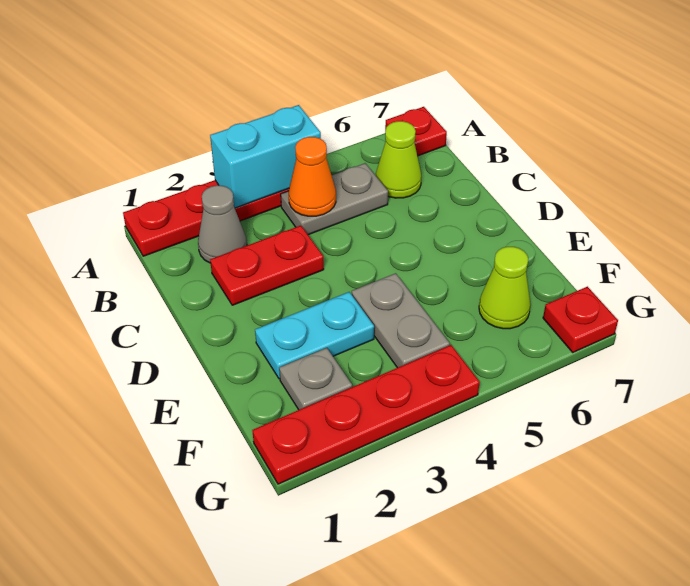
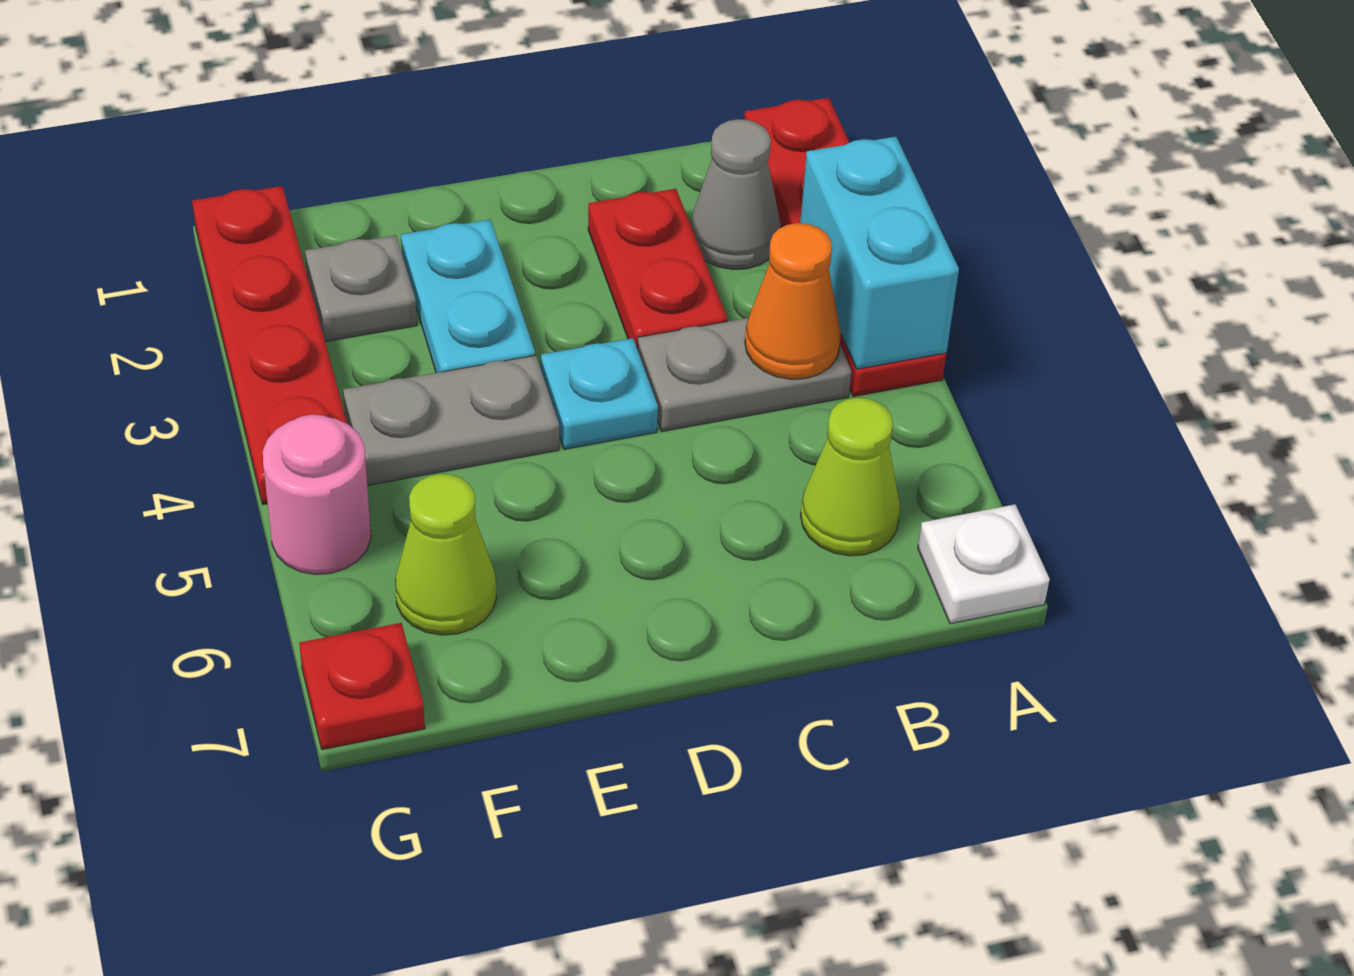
red 1x1 plate [385,107,447,156] -> white 1x1 plate [918,504,1050,624]
grey 1x2 plate [281,163,388,235] -> grey 1x2 plate turned to [637,318,852,431]
none -> cyan 1x1 plate [541,338,658,449]
none -> pink 1x1 round brick [263,415,371,574]

